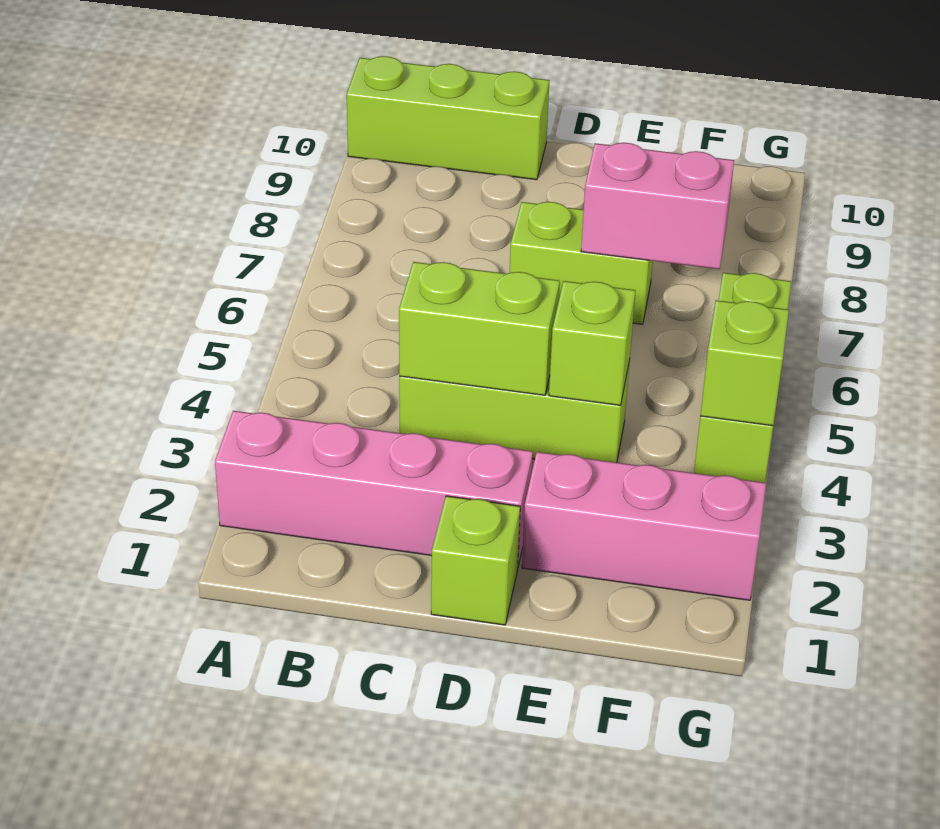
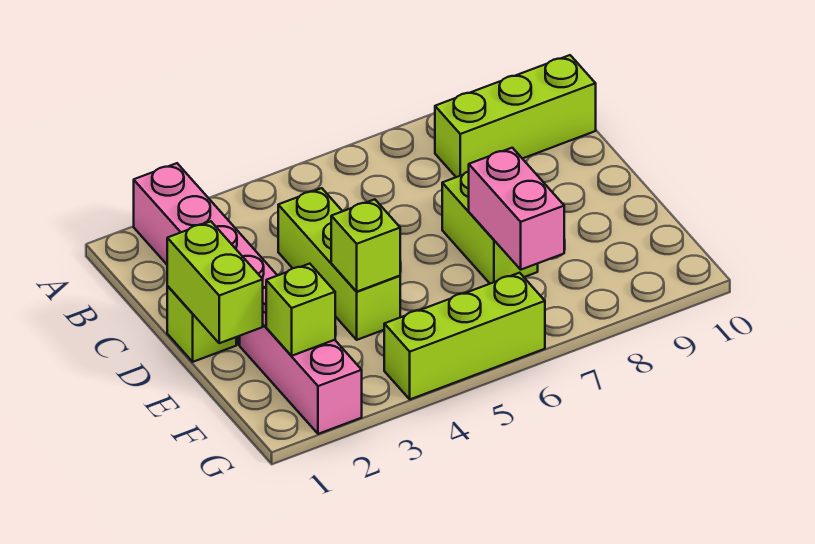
lime 1x3 brick [347,56,549,180] -> lime 1x3 brick turned to [435,55,596,177]
lime 1x2 brick [399,262,560,395] -> lime 1x2 brick moved to [167,221,263,343]
lime 1x1 brick [700,300,789,426] -> lime 1x1 brick moved to [266,264,335,356]

